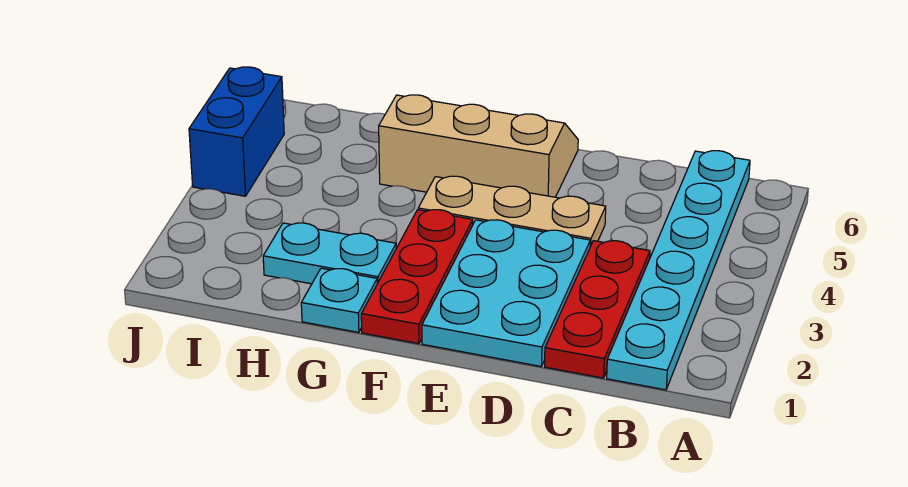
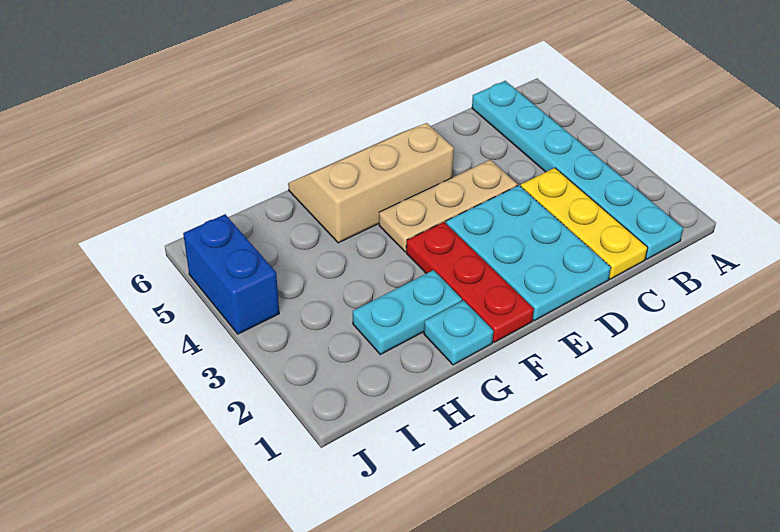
red 1x3 plate [545,241,650,378] -> yellow 1x3 plate [521,168,648,279]

